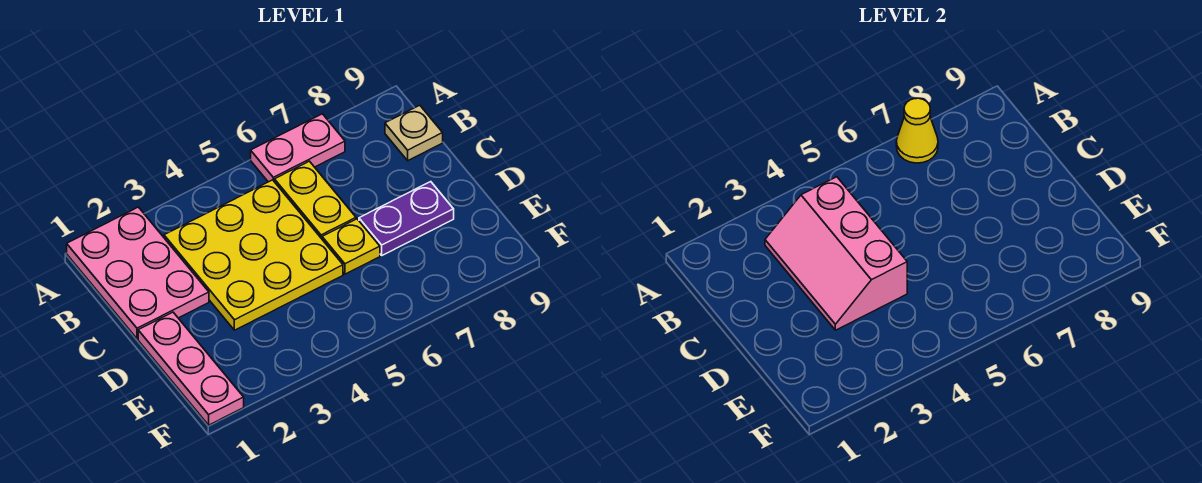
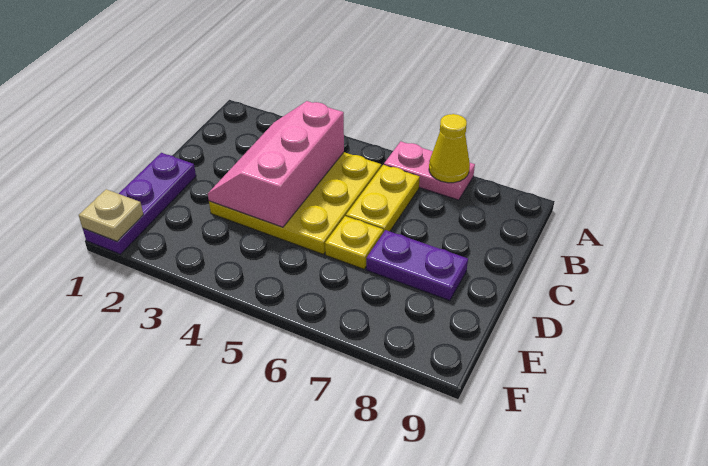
pink 2x3 plate [67,207,209,339] -> none
tan 1x1 plate [385,105,443,161] -> tan 1x1 plate moved to [79,189,143,241]
pink 1x3 plate [138,312,244,425] -> purple 1x3 plate [83,153,196,254]

